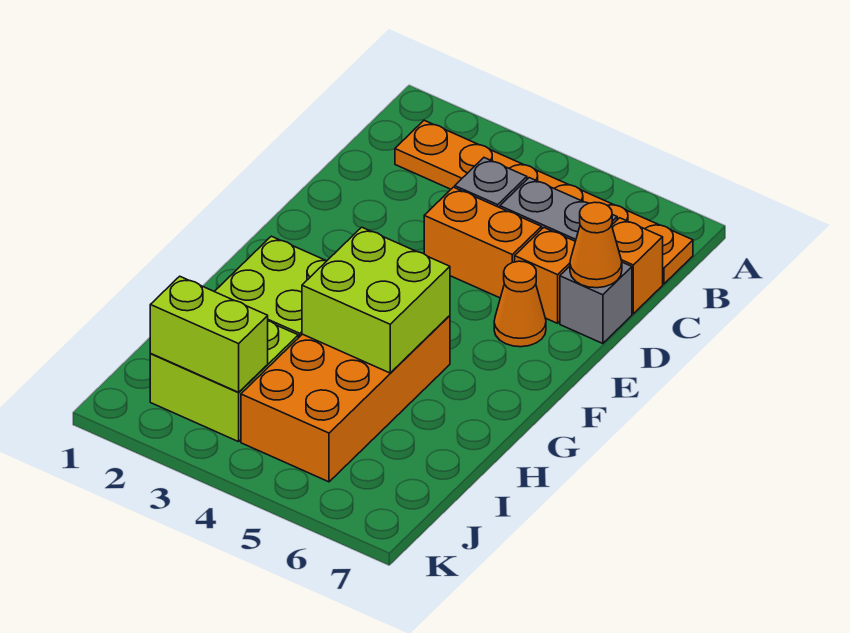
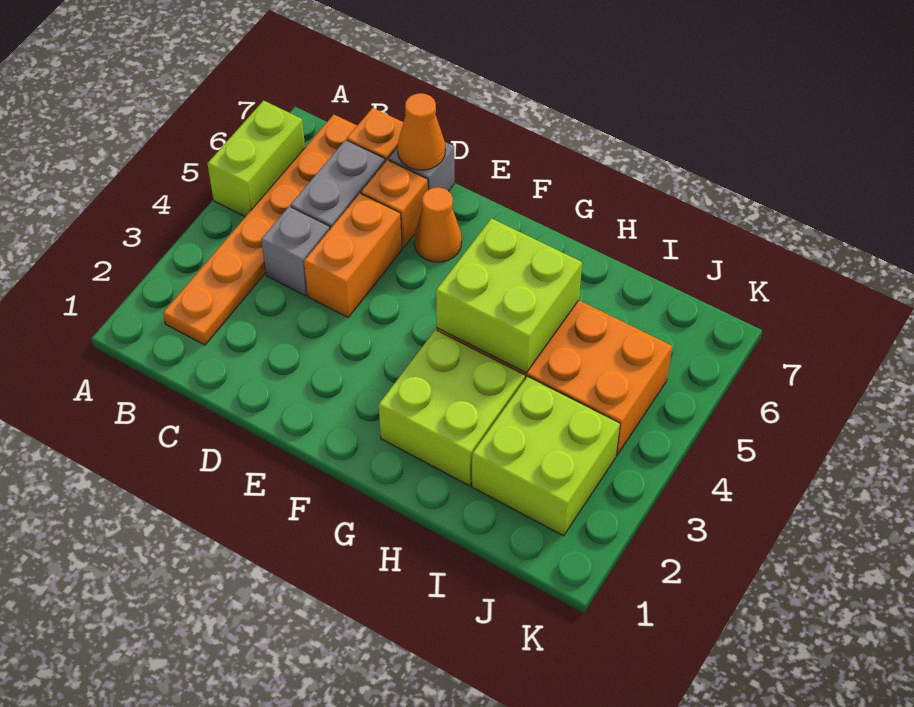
lime 1x2 brick [150,276,268,392] -> lime 1x2 brick moved to [207,101,305,217]

